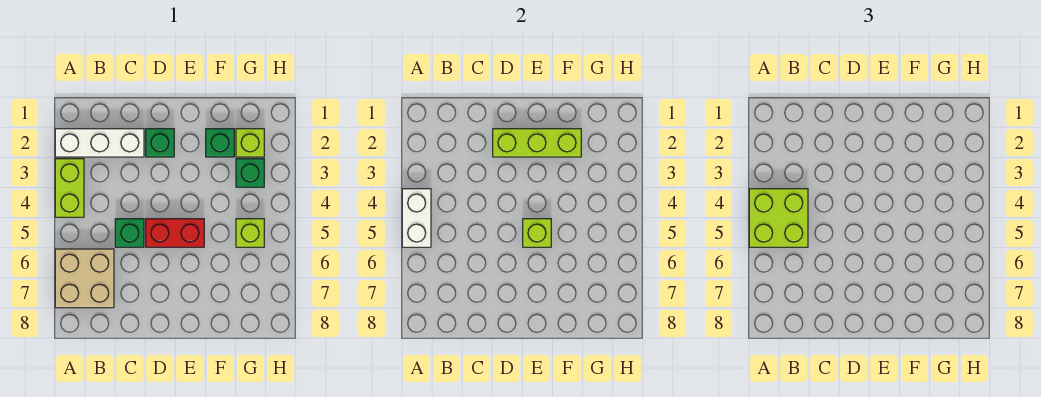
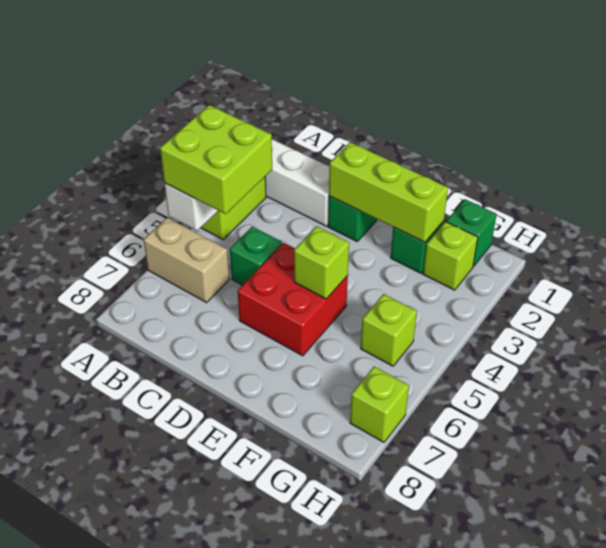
tan 2x2 brick [55,249,114,308] -> tan 1x2 brick [144,218,229,303]
red 1x2 brick [146,219,204,247] -> red 2x2 brick [238,243,348,356]
green 1x1 brick [236,159,264,187] -> green 1x1 brick moved to [446,199,497,266]
none -> lime 1x1 brick [350,366,409,442]

